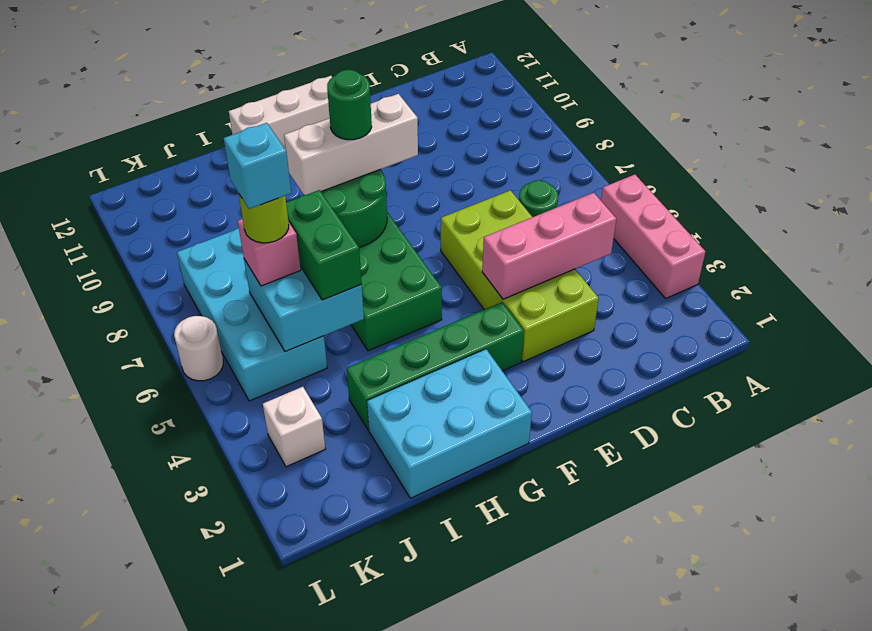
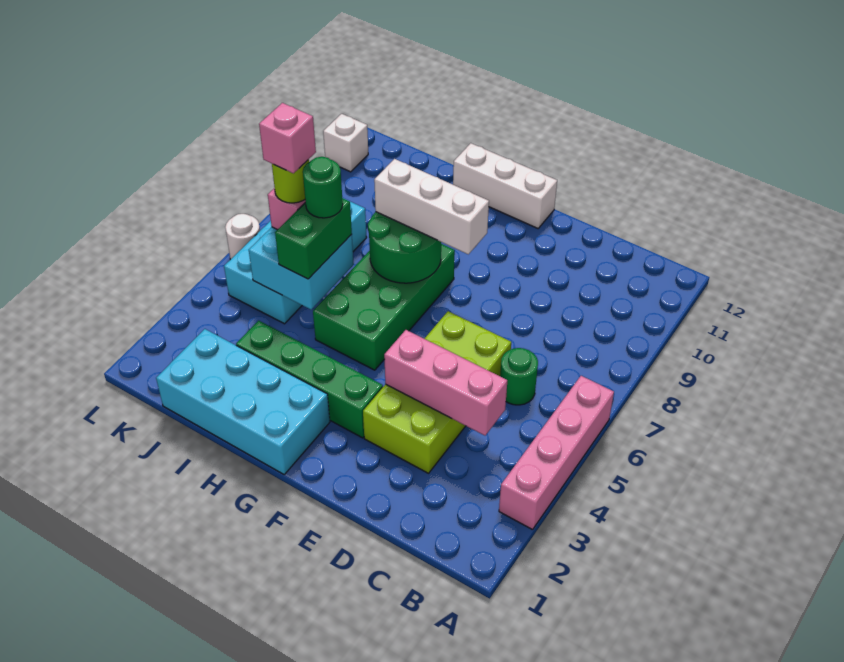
pink 1x3 brick [601,174,705,298] -> pink 1x4 brick [499,376,614,530]
cyan 2x3 brick [367,349,532,498] -> cyan 2x4 brick [156,329,330,474]
green 1x1 round brick [327,70,372,140] -> green 1x1 round brick moved to [303,157,343,218]
cyan 1x1 brick [224,123,291,209] -> pink 1x1 brick [259,103,316,173]
white 1x1 brick [263,387,325,467] -> white 1x1 brick moved to [323,114,368,172]

